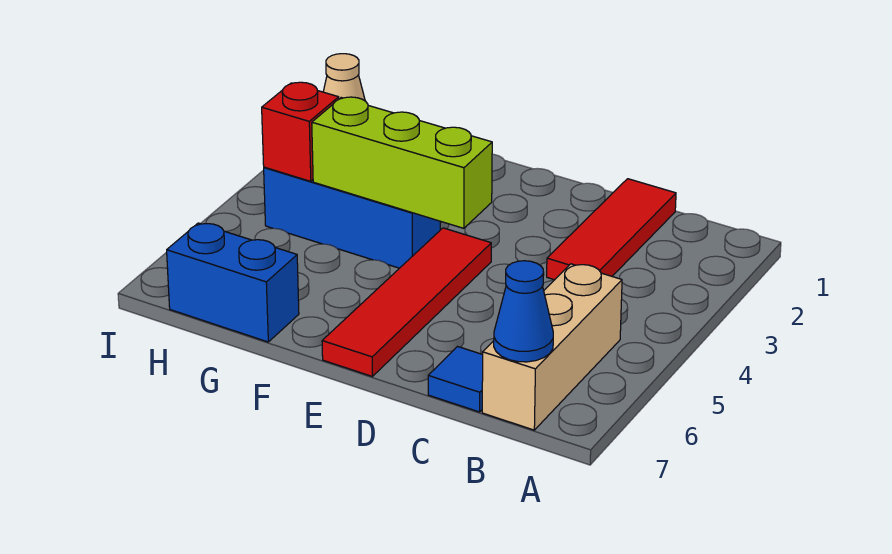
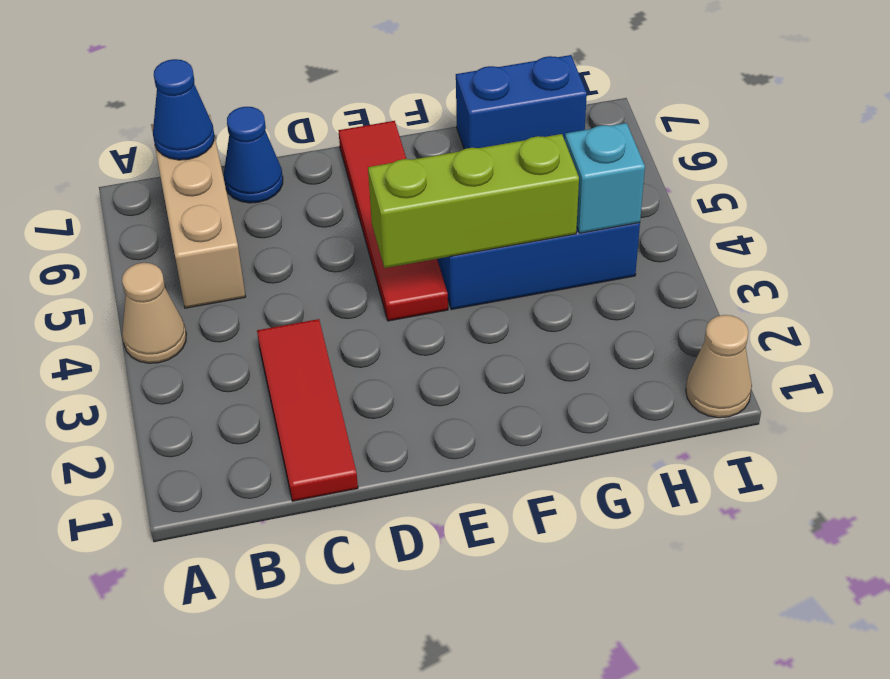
none -> tan 1x1 cone [122,263,186,363]
blue 1x1 tile [428,347,483,412] -> blue 1x1 cone [224,107,283,203]
red 1x1 brick [262,82,339,181] -> cyan 1x1 brick [565,123,645,233]

